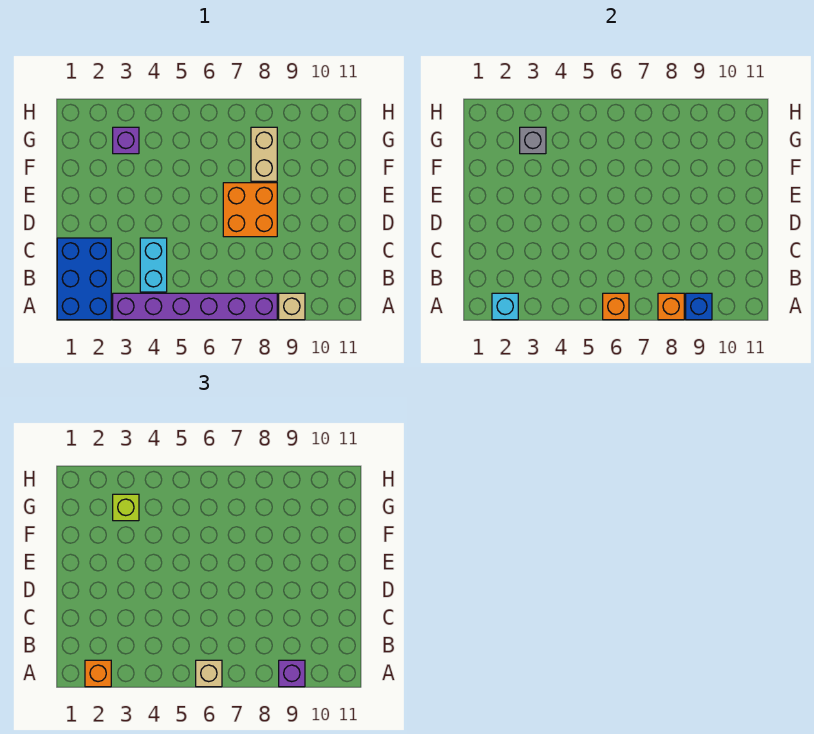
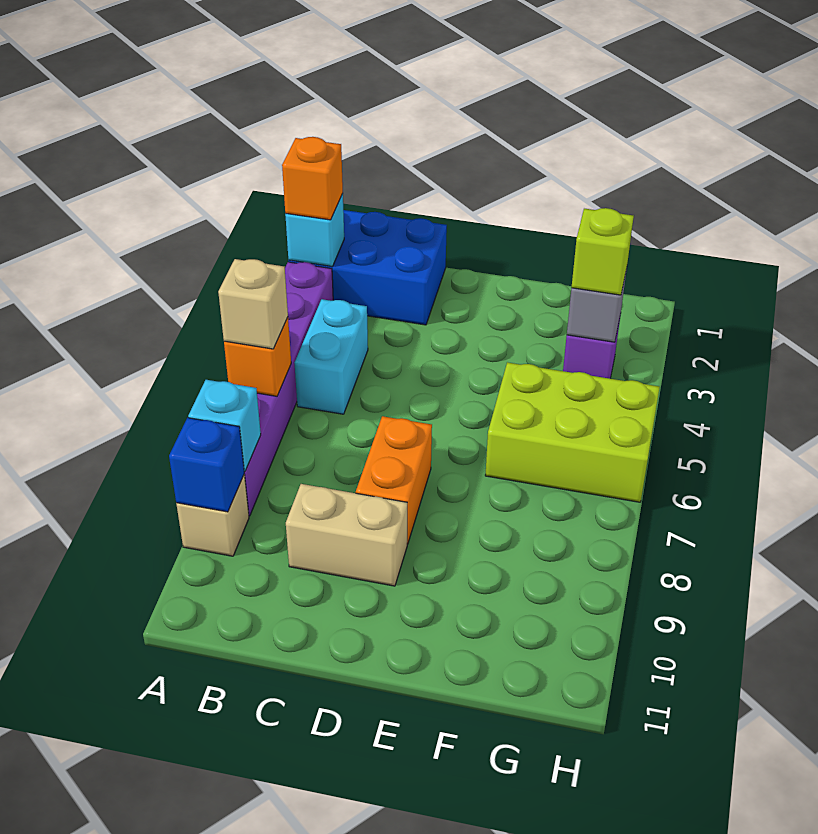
orange 1x1 brick [658,293,684,320] -> cyan 1x1 brick [188,380,261,471]
purple 1x1 brick [279,660,305,687] -> none
cyan 1x2 brick [140,238,167,292] -> cyan 1x2 brick turned to [295,299,368,414]
orange 2x2 brick [223,183,277,237] -> orange 1x2 brick [356,416,432,544]
none -> lime 2x3 brick [485,362,660,502]
tan 1x2 brick [251,127,277,181] -> tan 1x2 brick moved to [286,484,407,586]

